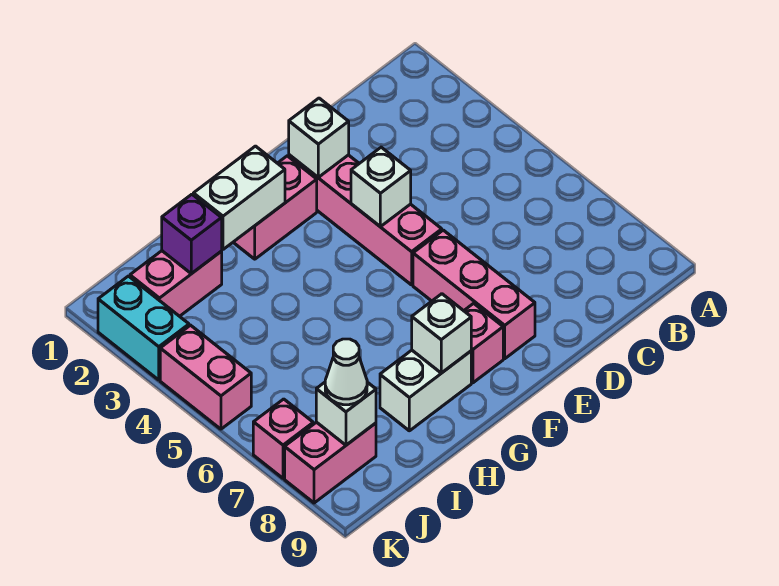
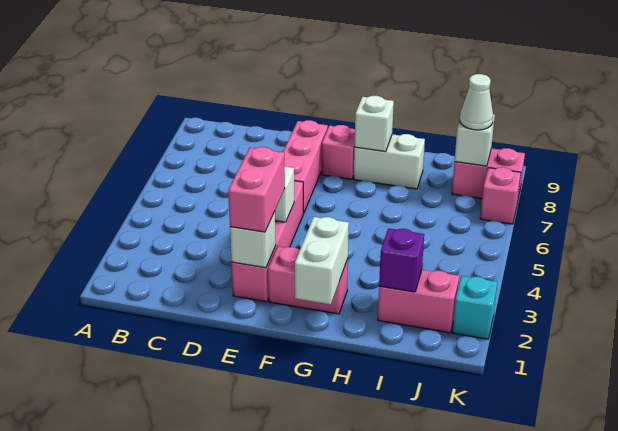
white 1x2 brick [193,146,285,249] -> white 1x2 brick turned to [295,217,349,304]
cyan 1x2 brick [98,276,189,380] -> cyan 1x1 brick [452,276,497,339]
pink 1x2 brick [160,325,251,429] -> pink 1x2 brick moved to [228,147,285,232]

